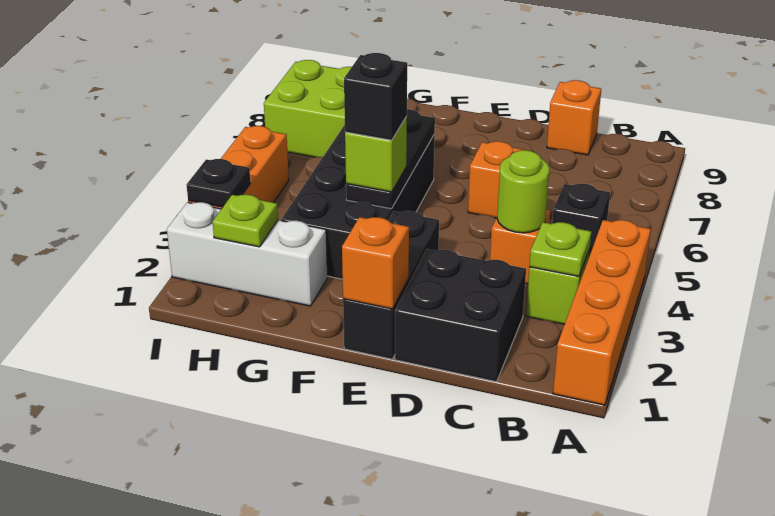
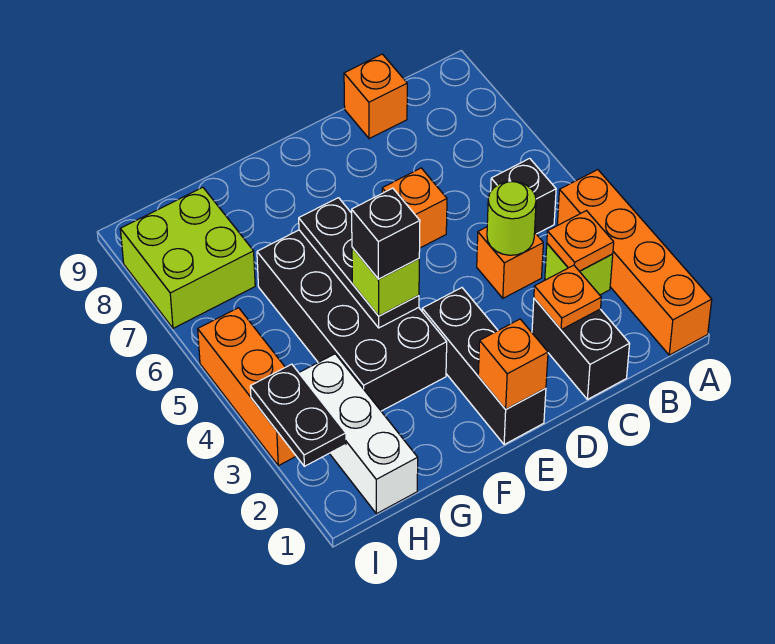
lime 1x1 plate [529,222,591,277] -> orange 1x1 plate [547,211,614,271]
black 2x2 brick [395,249,526,382] -> black 1x2 brick [532,298,630,399]
none -> orange 1x1 plate [534,265,601,330]
white 1x3 brick [167,202,328,306] -> white 1x3 brick turned to [299,354,418,514]
lime 1x1 plate [213,195,278,247] -> none
black 1x1 plate [186,159,251,207] -> black 1x2 plate [250,364,346,466]

